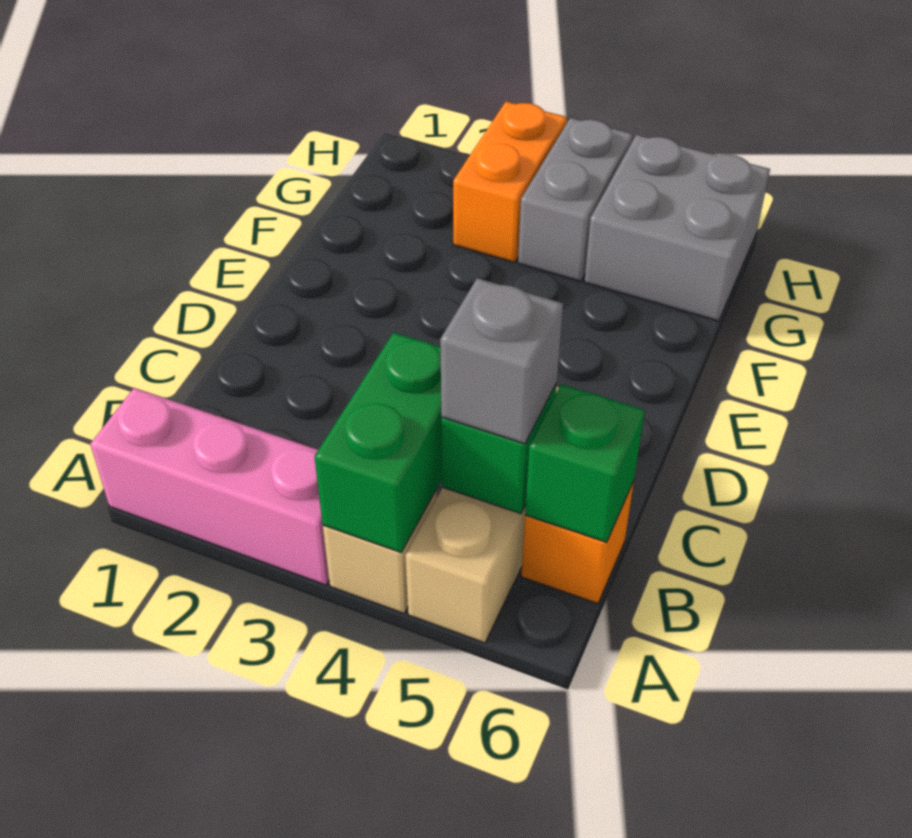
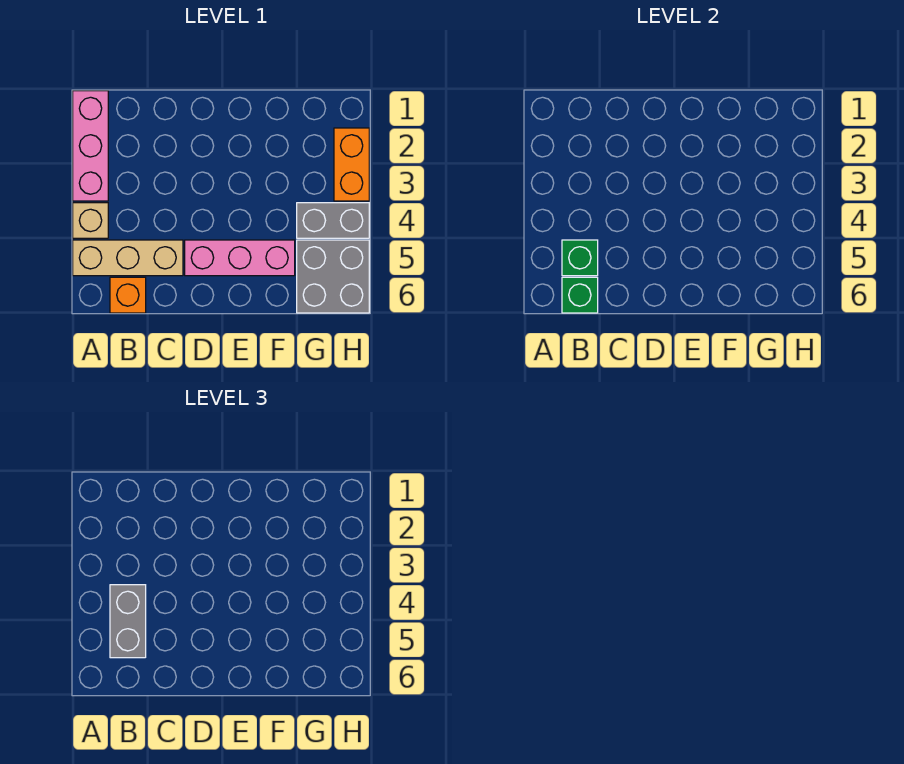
green 1x2 brick [314,333,442,552] -> none
grey 1x1 brick [440,278,563,444] -> grey 1x2 brick [110,585,146,658]
none -> pink 1x3 brick [185,240,295,276]
orange 1x2 brick [453,102,567,263] -> orange 1x2 brick turned to [334,128,369,201]

